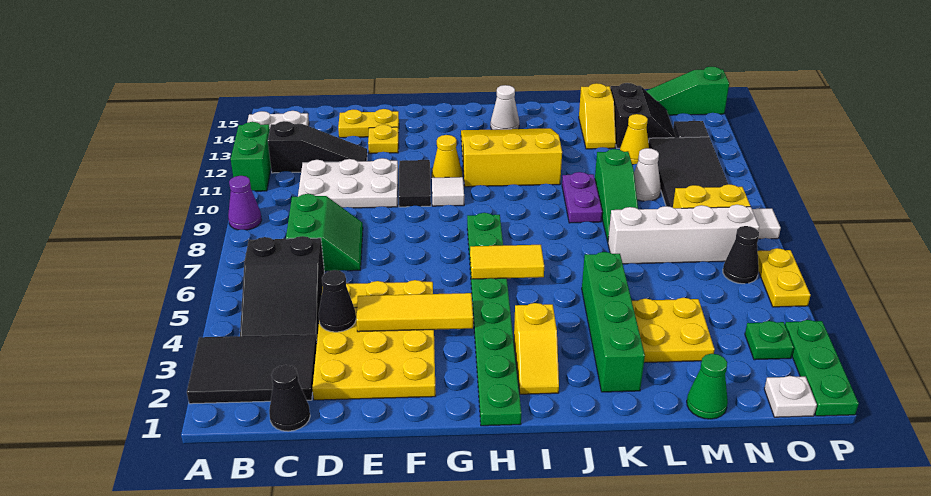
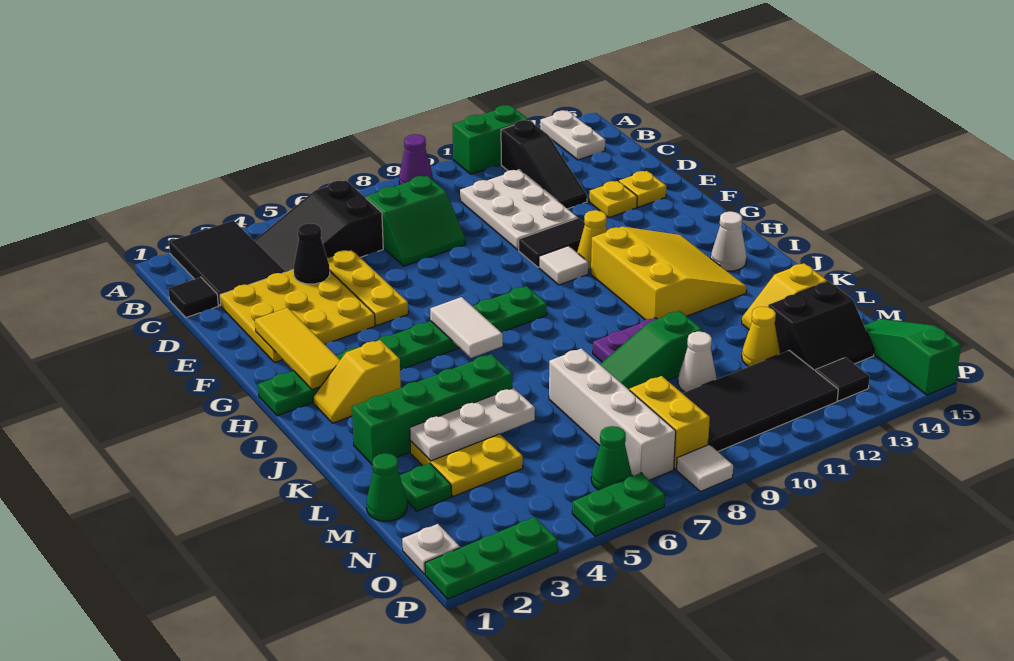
black 1x1 cone [269,365,310,431] -> black 1x1 tile [168,277,218,317]
yellow 1x2 plate [338,109,399,138] -> yellow 1x1 plate [619,171,667,207]
yellow 1x3 tile [356,293,473,332] -> yellow 1x3 tile moved to [255,308,340,390]
yellow 1x2 tile [470,245,544,279] -> white 1x2 tile [430,297,503,358]
none -> white 1x3 plate [410,388,535,461]
green 1x1 plate [745,321,794,360] -> green 1x1 plate moved to [400,463,451,511]
black 1x1 cone [723,226,759,284] -> green 1x1 cone [591,426,632,490]
yellow 1x2 plate [758,248,811,307] -> green 1x2 plate [572,473,665,536]

